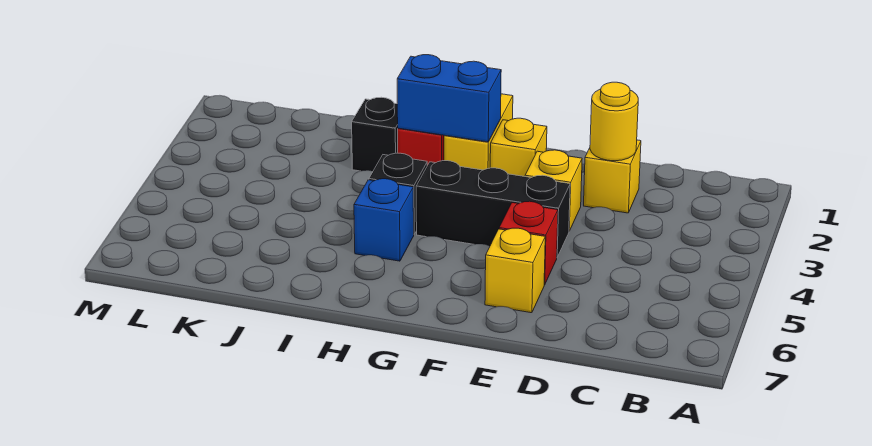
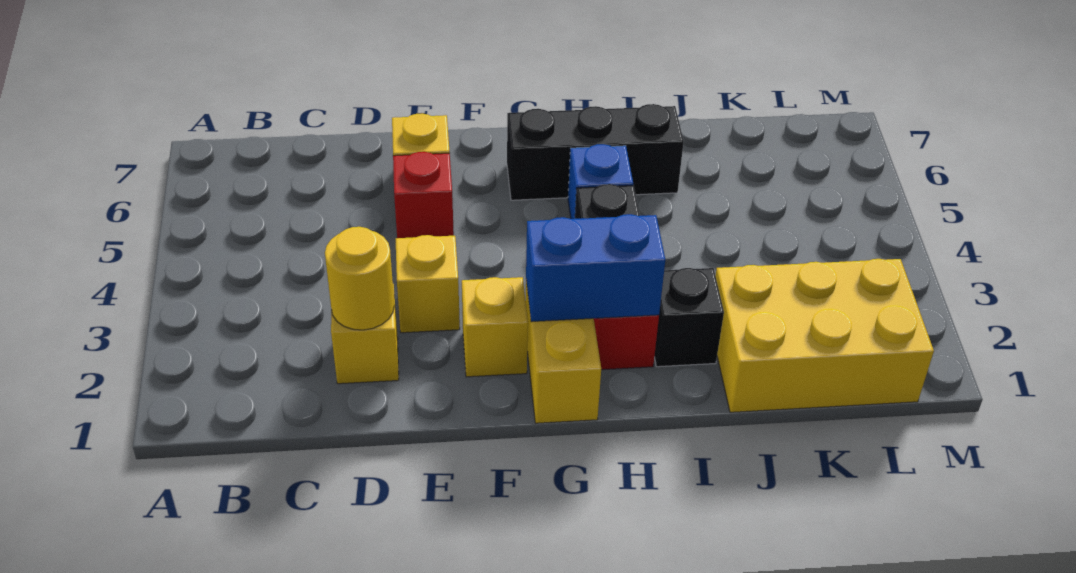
black 1x3 brick [416,161,570,257] -> black 1x3 brick moved to [507,104,684,200]
none -> yellow 2x3 brick [715,259,934,412]

